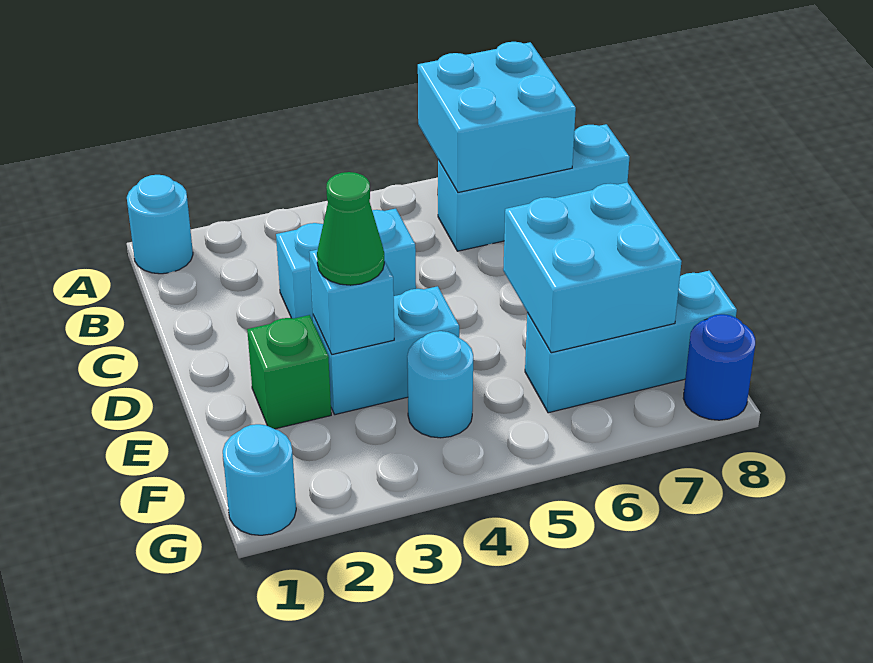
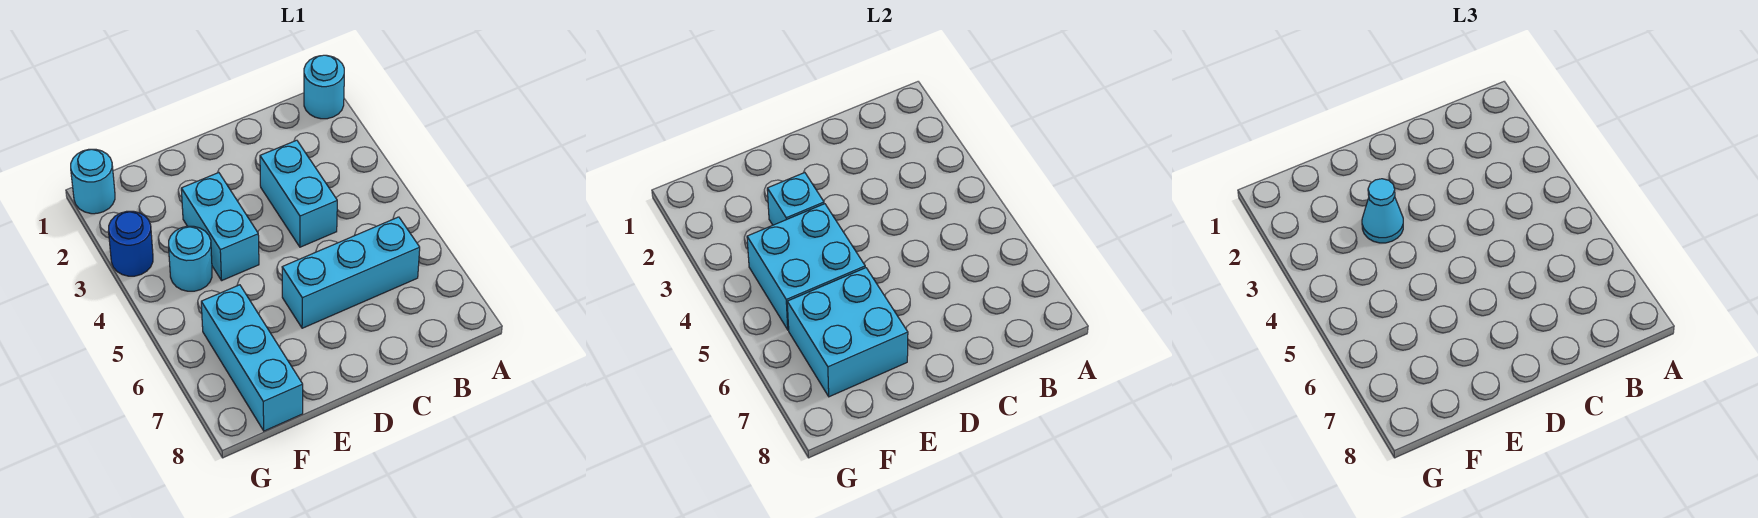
cyan 2x2 brick [418,42,576,192] -> cyan 2x2 brick moved to [747,204,865,330]
cyan 1x3 brick [438,124,629,251] -> cyan 1x3 brick turned to [282,217,420,328]
green 1x1 brick [247,315,331,429] -> none
green 1x1 cone [317,172,384,285] -> cyan 1x1 cone [1362,179,1403,243]
blue 1x1 round brick [683,314,755,420] -> blue 1x1 round brick moved to [109,211,153,276]

